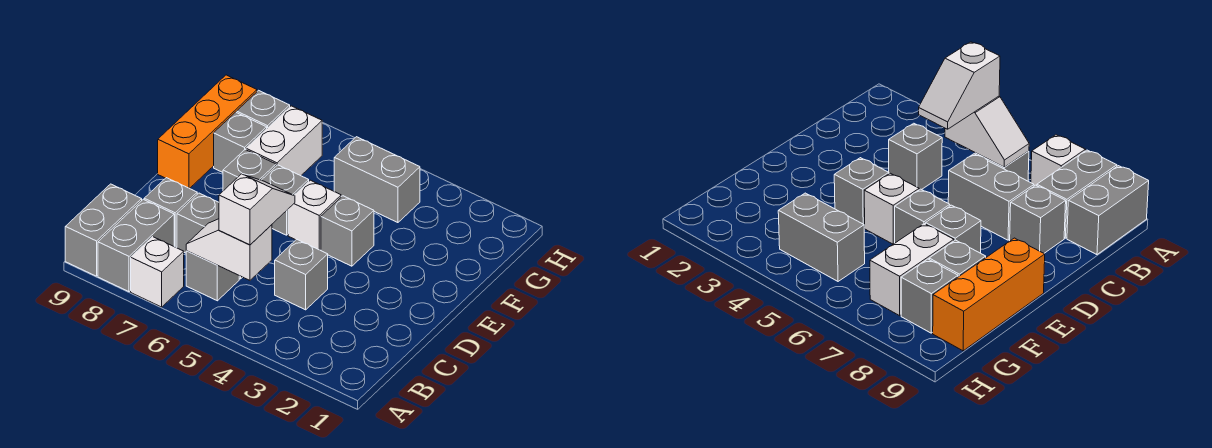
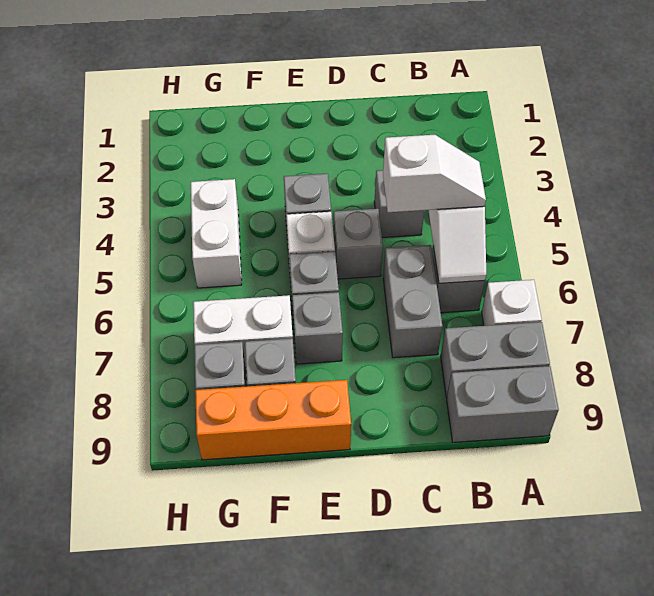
white 1x2 slope [219,174,295,245] -> white 1x2 slope turned to [383,135,486,212]
grey 1x1 brick [144,178,197,247] -> grey 1x1 brick moved to [333,209,383,279]
grey 1x2 brick [334,137,420,223] -> white 1x2 brick [191,179,242,288]

